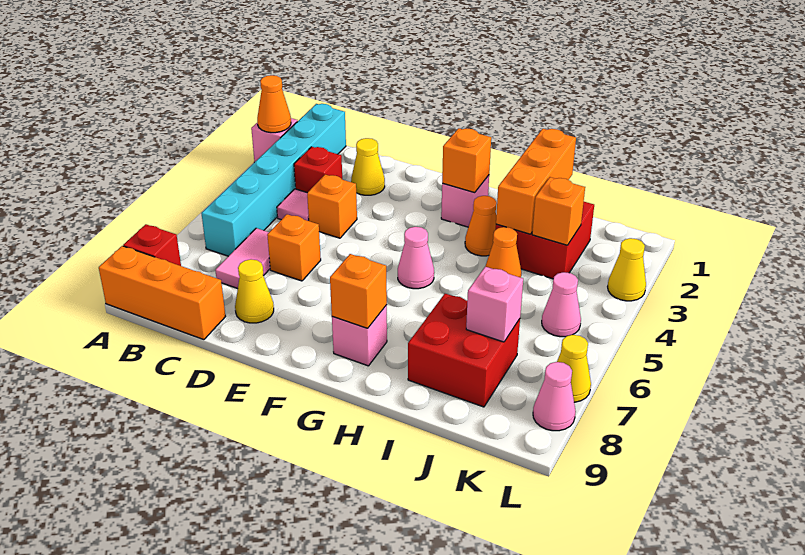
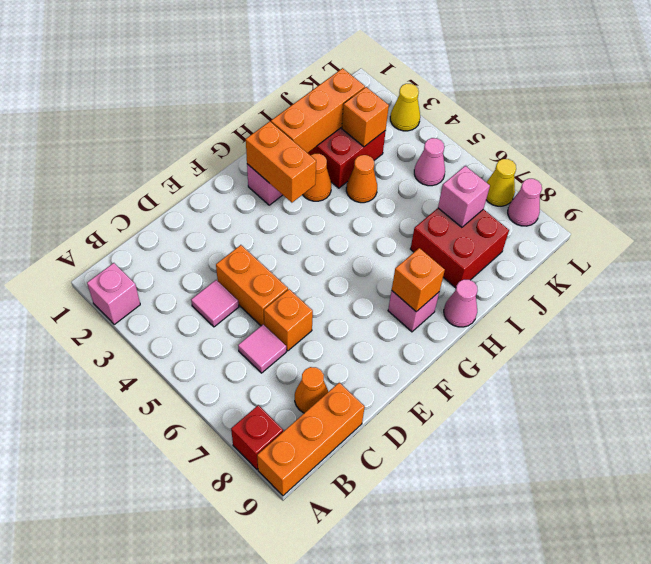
orange 1x1 cone [257,75,291,133] -> orange 1x1 cone moved to [295,367,328,413]
cyan 1x6 brick [201,104,346,256] -> none
red 1x1 brick [294,147,342,193] -> none
pink 1x2 tile [215,228,270,289] -> pink 1x1 tile [238,324,286,373]
yellow 1x1 cone [351,138,385,195] -> none
orange 1x1 brick [307,175,357,238] -> orange 1x2 brick [216,245,288,326]
yellow 1x1 cone [235,259,274,323] -> none
orange 1x1 brick [442,128,491,193] -> orange 1x2 brick [246,121,316,203]
pink 1x1 cone [398,227,434,289] -> pink 1x1 cone moved to [444,279,478,327]
orange 1x3 brick [496,129,576,234] -> orange 1x3 brick turned to [271,68,365,153]

